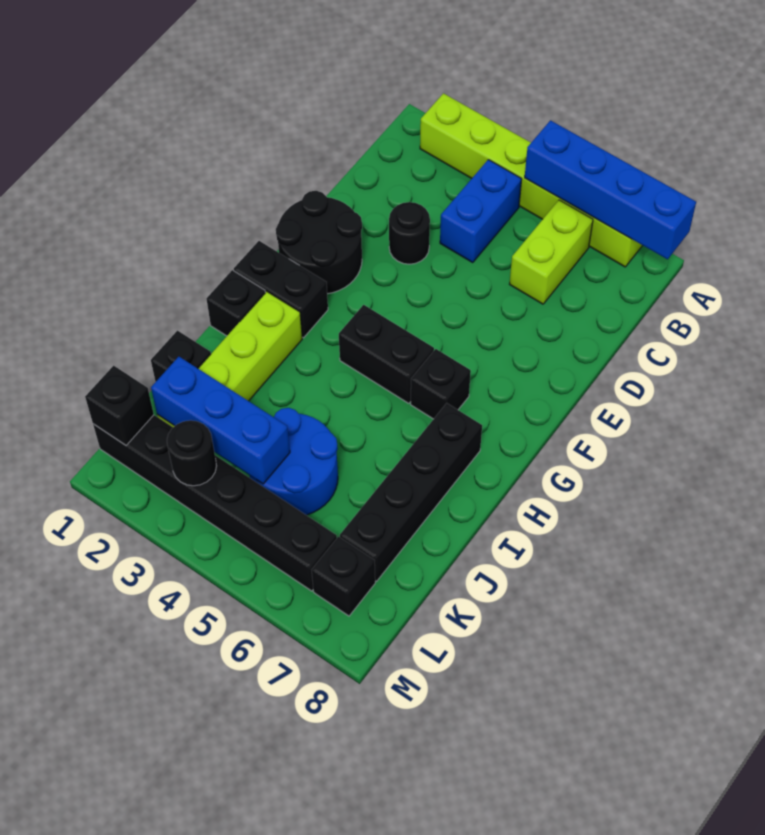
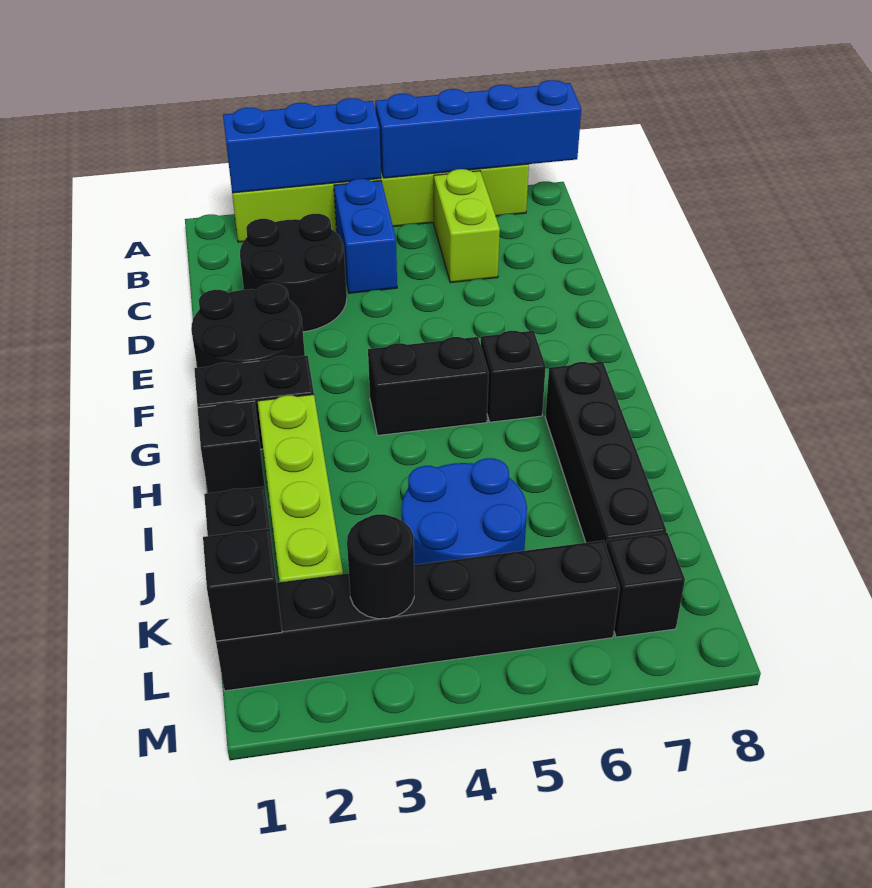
black 1x1 round brick [389,202,430,264] -> black 2x2 round brick [240,214,347,332]
blue 1x3 brick [151,357,290,484] -> blue 1x3 brick moved to [223,98,381,193]

